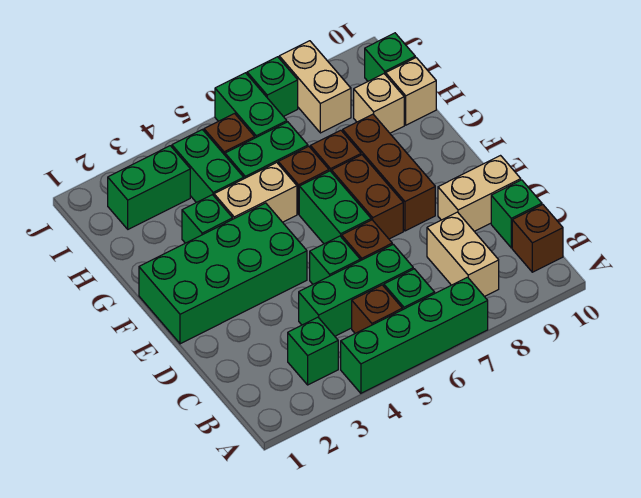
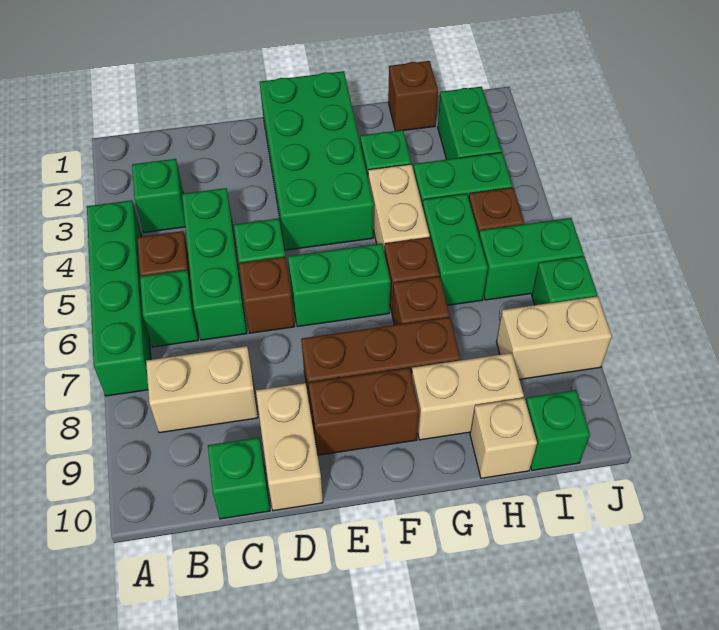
brown 1x1 brick [512,205,563,272] -> brown 1x1 brick moved to [388,61,438,131]
brown 1x2 brick [332,155,403,239] -> brown 1x2 brick moved to [308,368,419,455]
tan 1x1 brick [354,74,404,133] -> tan 1x2 brick [412,353,524,440]

